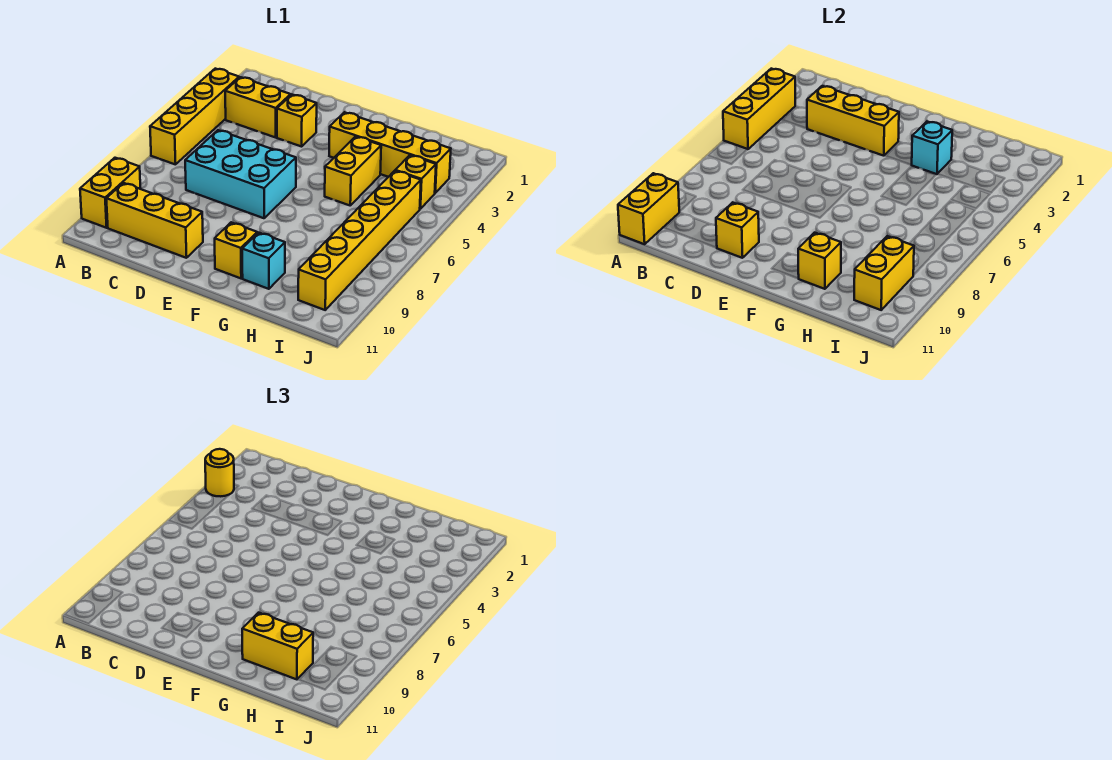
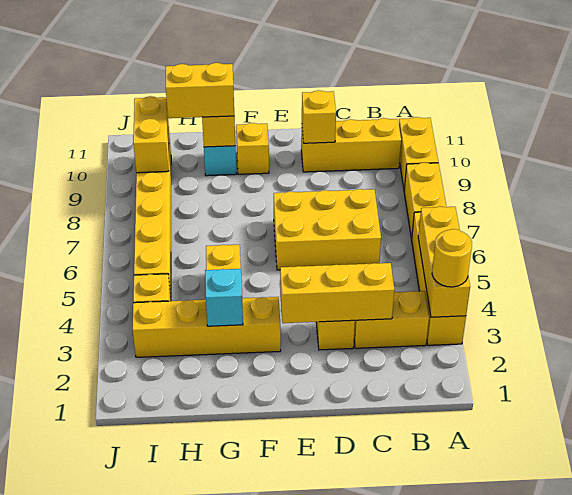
yellow 1x2 brick [618,173,679,244] -> yellow 1x2 brick moved to [404,162,446,239]
cyan 2x3 brick [185,130,296,218] -> yellow 2x3 brick [274,189,381,270]

